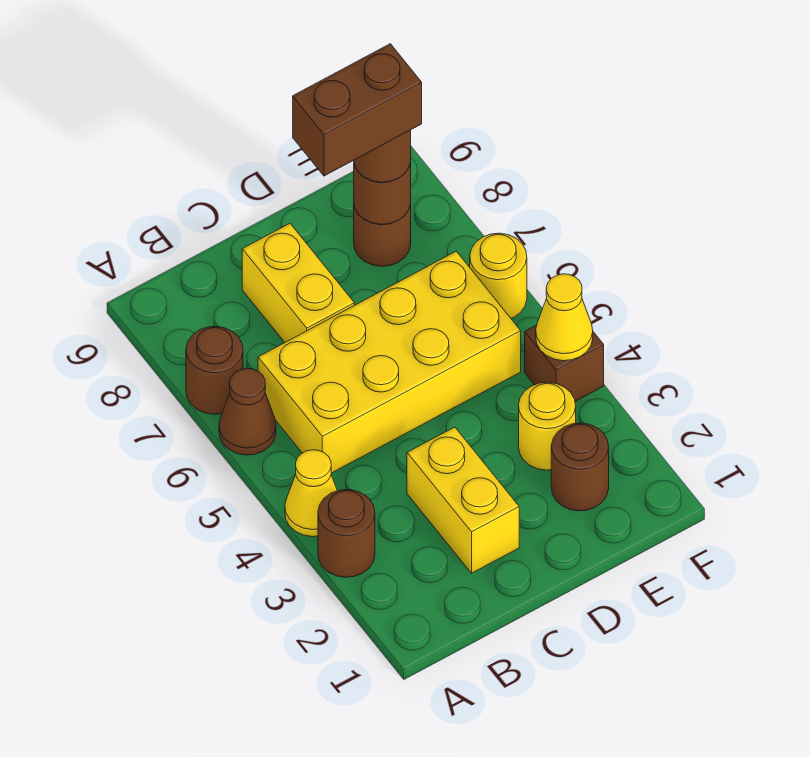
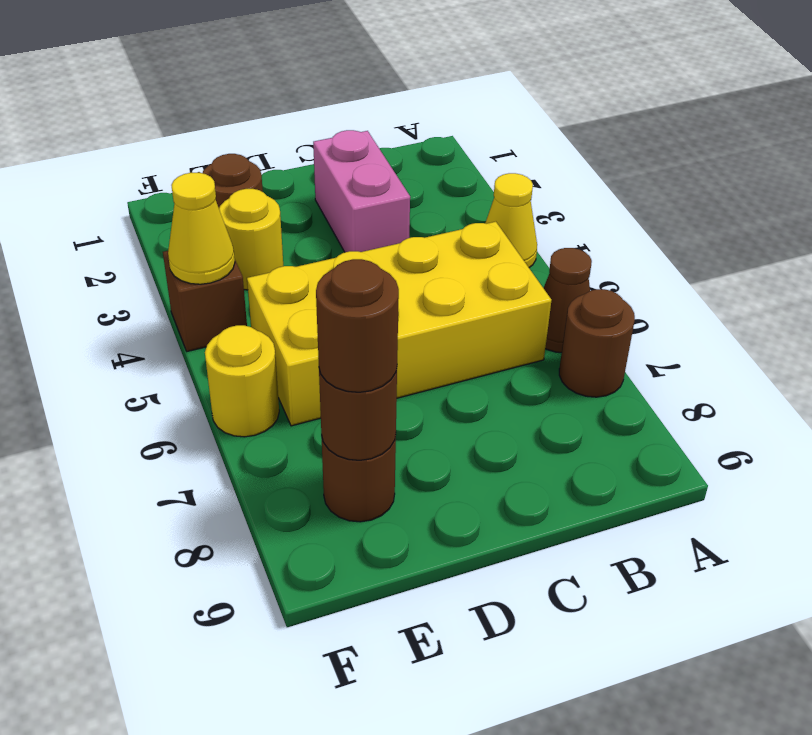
brown 1x1 round brick [318,489,375,577] -> none
yellow 1x2 brick [407,427,519,573] -> pink 1x2 brick [313,130,410,252]
yellow 1x2 brick [242,223,354,342] -> none
brown 1x2 brick [293,44,422,176] -> none

